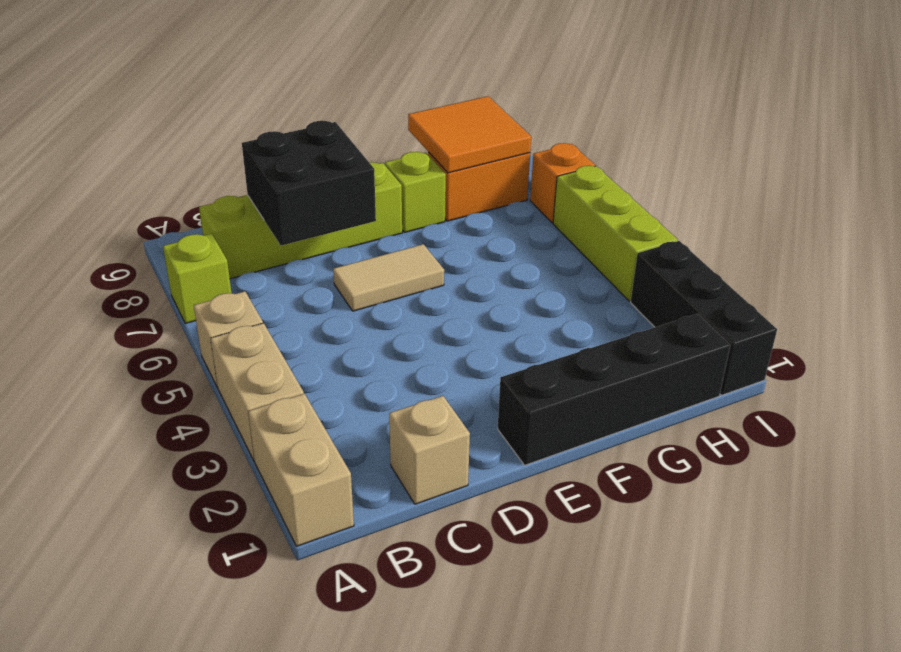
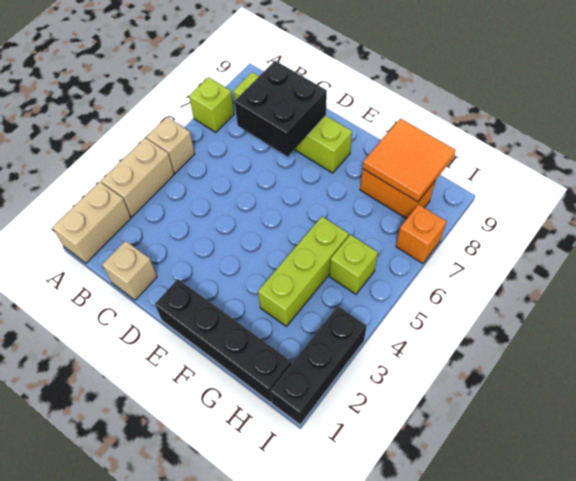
tan 1x2 tile [333,244,444,311] -> none
lime 1x1 brick [385,152,446,232] -> lime 1x1 brick moved to [329,235,378,294]
lime 1x3 brick [553,166,678,301] -> lime 1x3 brick moved to [258,217,349,326]

